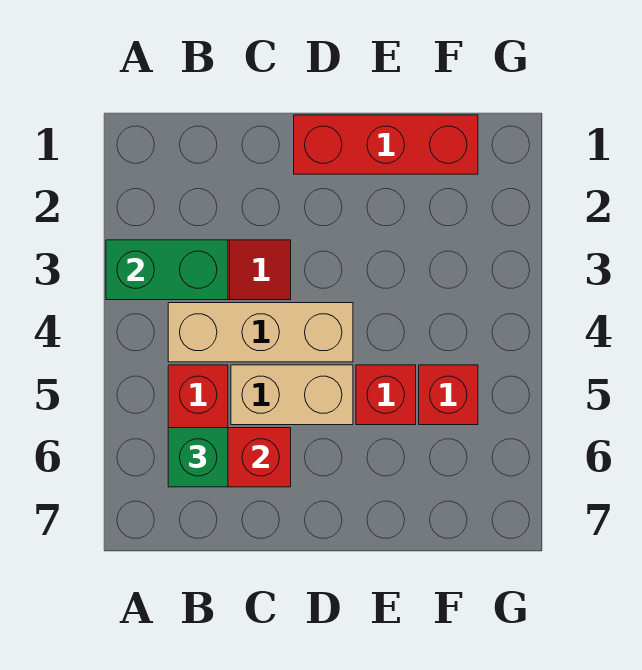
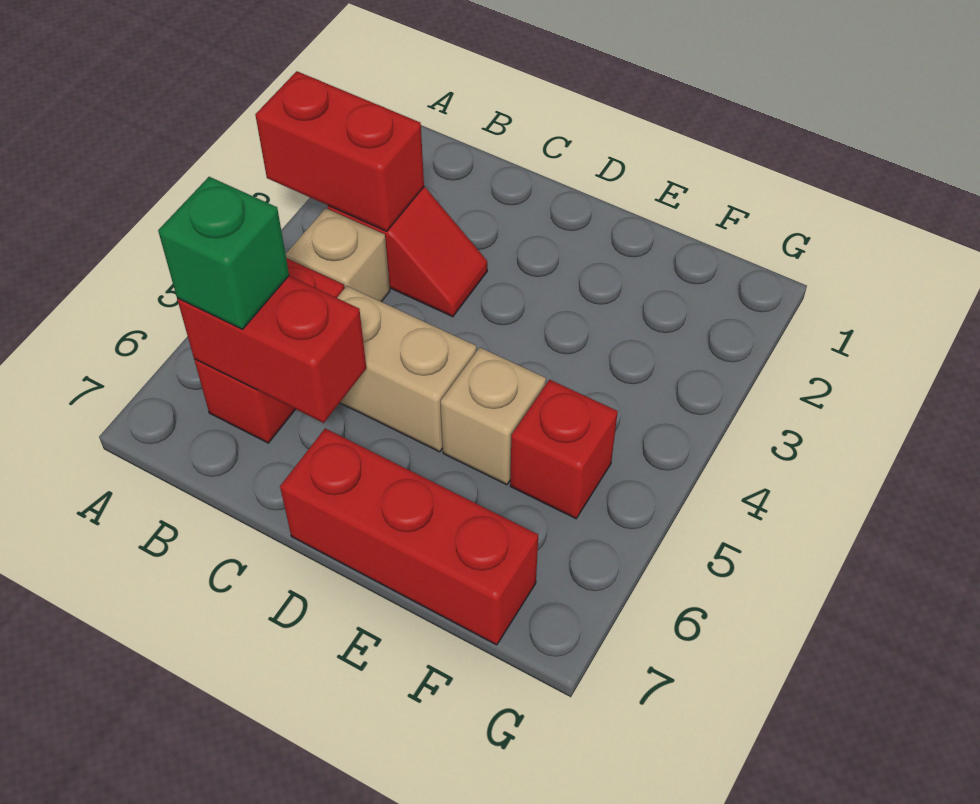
green 1x2 brick [106,240,228,300] -> red 1x2 brick [255,71,424,231]
tan 1x3 brick [168,303,353,362] -> tan 1x1 brick [286,208,390,302]
red 1x3 brick [294,115,478,174] -> red 1x3 brick moved to [280,428,538,645]
red 1x1 brick [356,365,416,425] -> tan 1x1 brick [441,348,546,485]

